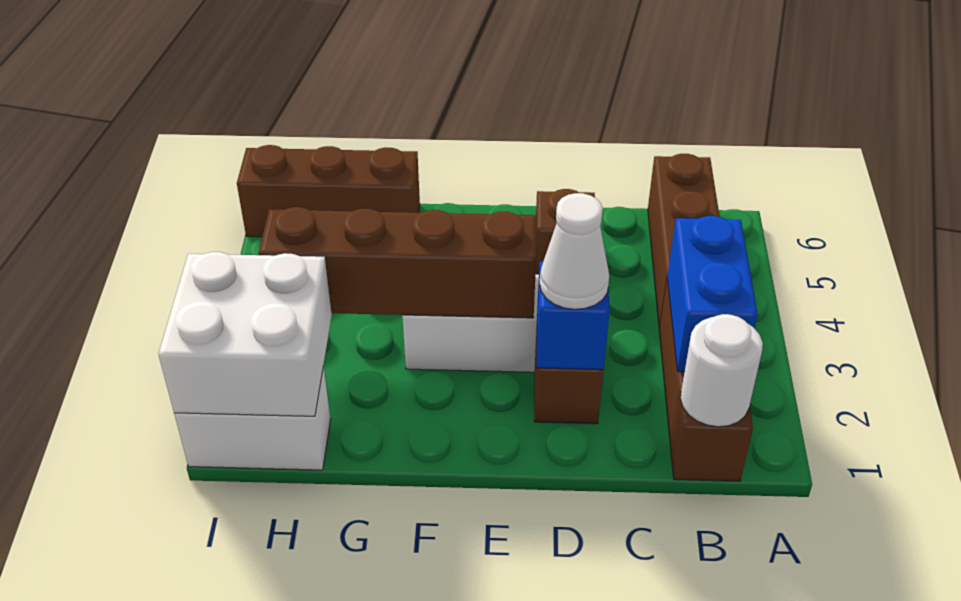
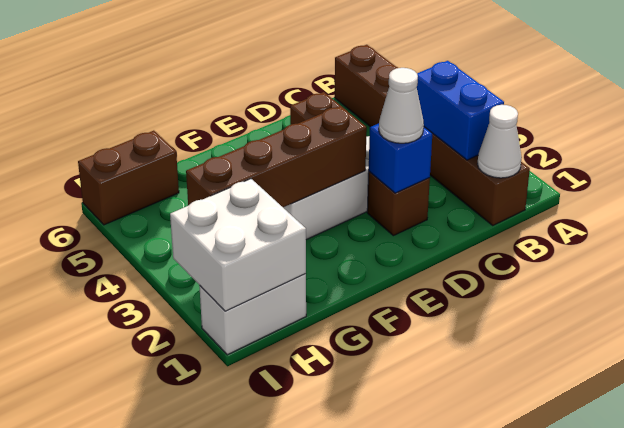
white 1x1 round brick [680,314,763,427] -> white 1x1 cone [477,105,522,178]
brown 1x3 brick [237,145,420,237] -> brown 1x2 brick [78,131,179,225]

